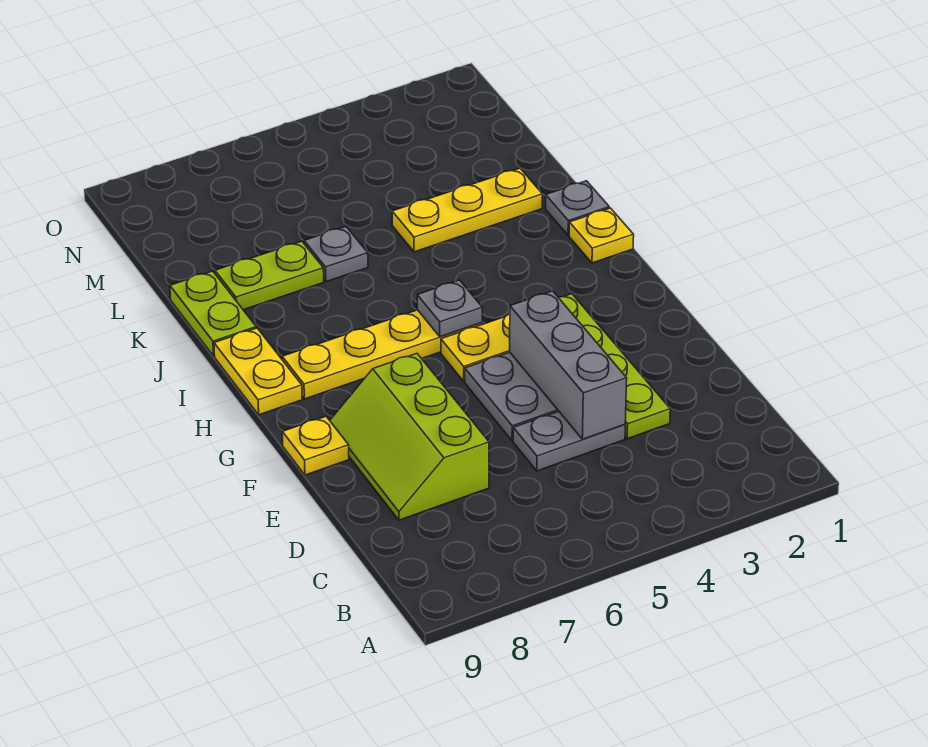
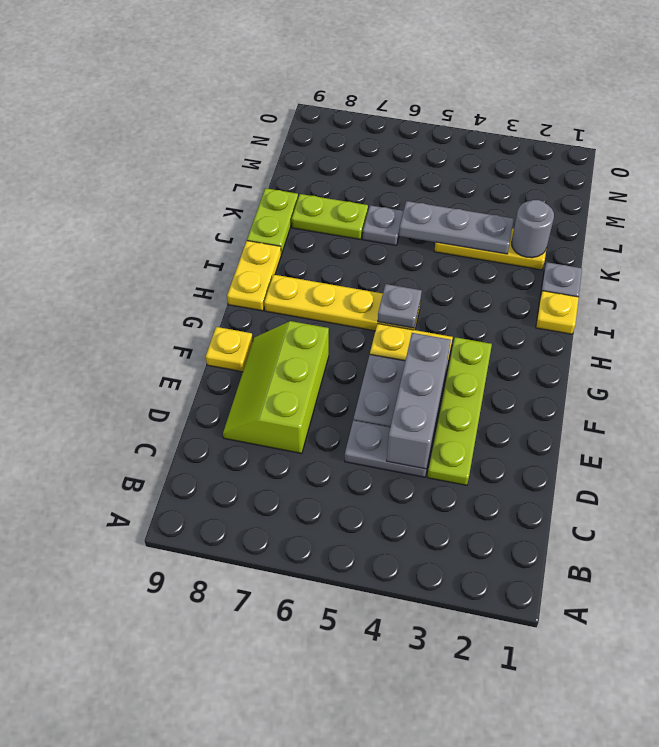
none -> grey 1x1 round brick [512,200,554,258]
none -> grey 1x3 plate [399,201,514,254]

